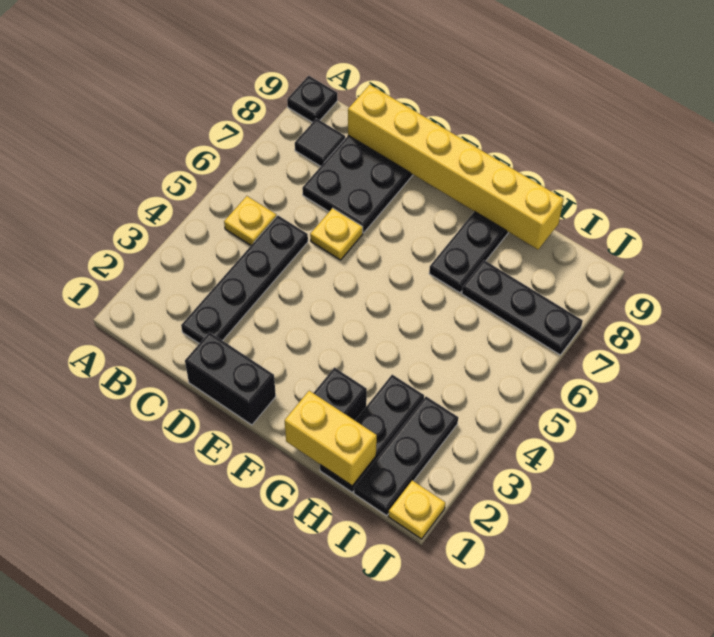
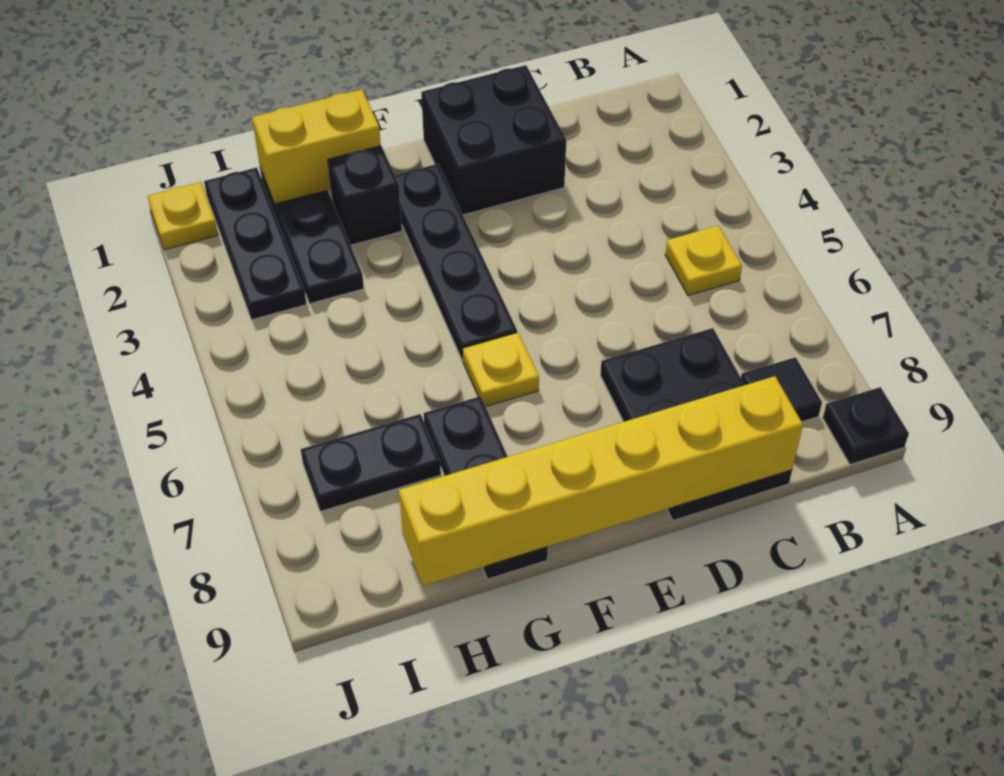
black 1x4 plate [181,216,308,344] -> black 1x4 plate moved to [395,164,517,361]
black 1x2 brick [185,332,276,425] -> black 2x2 brick [421,65,566,215]
yellow 1x1 plate [310,208,363,260] -> yellow 1x1 plate moved to [463,332,539,407]
black 1x3 plate [462,260,583,355] -> black 1x2 plate [301,414,441,512]

